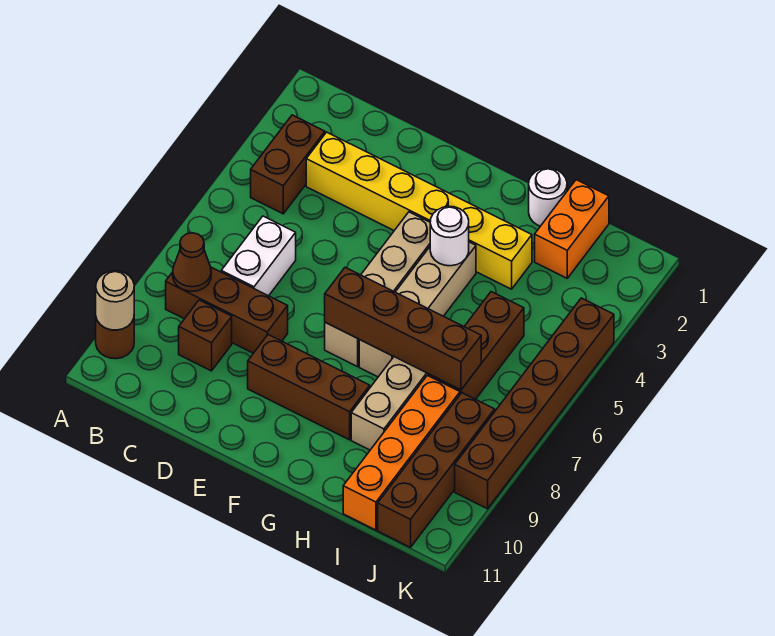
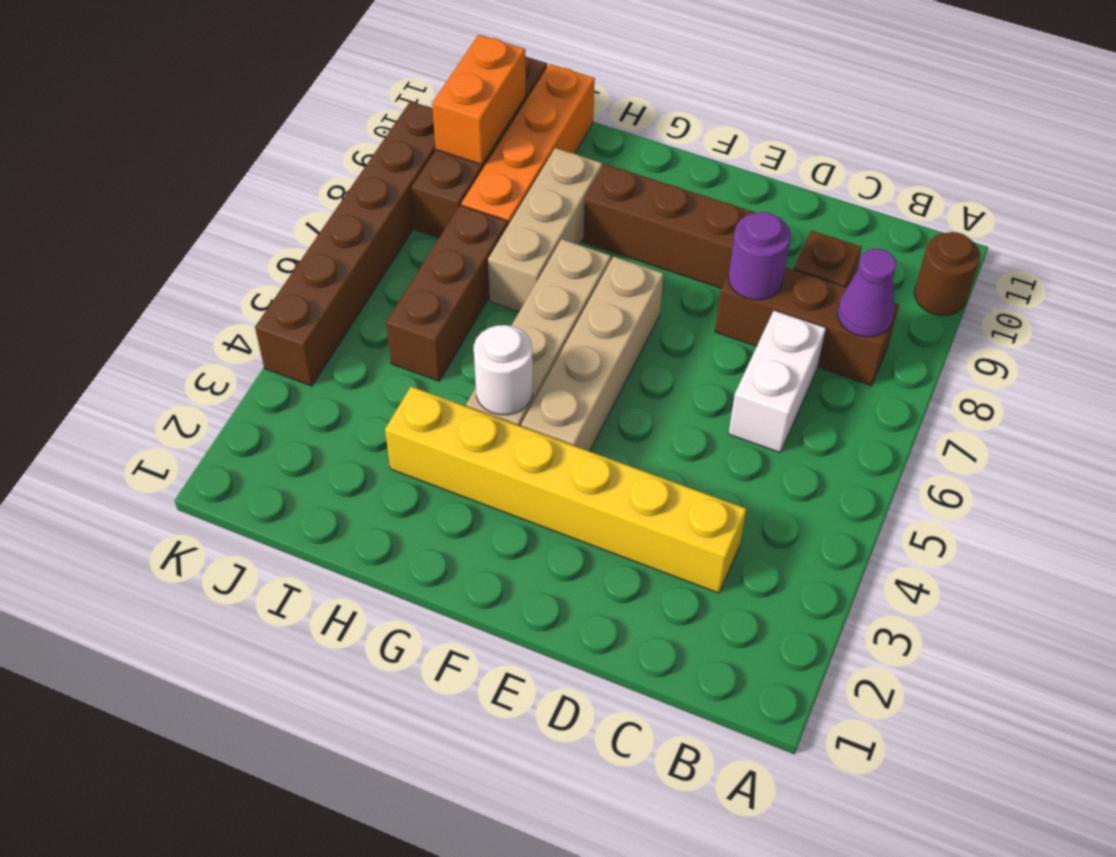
tan 1x1 round brick [96,271,134,330] -> none
brown 1x2 brick [251,115,325,214] -> none
brown 1x1 cone [173,233,211,291] -> purple 1x1 cone [837,248,896,337]
none -> purple 1x1 round brick [728,212,791,300]
brown 1x4 brick [325,267,481,390] -> none
white 1x1 round brick [529,168,567,226] -> none
orange 1x2 brick [535,180,609,278] -> orange 1x2 brick moved to [432,35,526,165]

